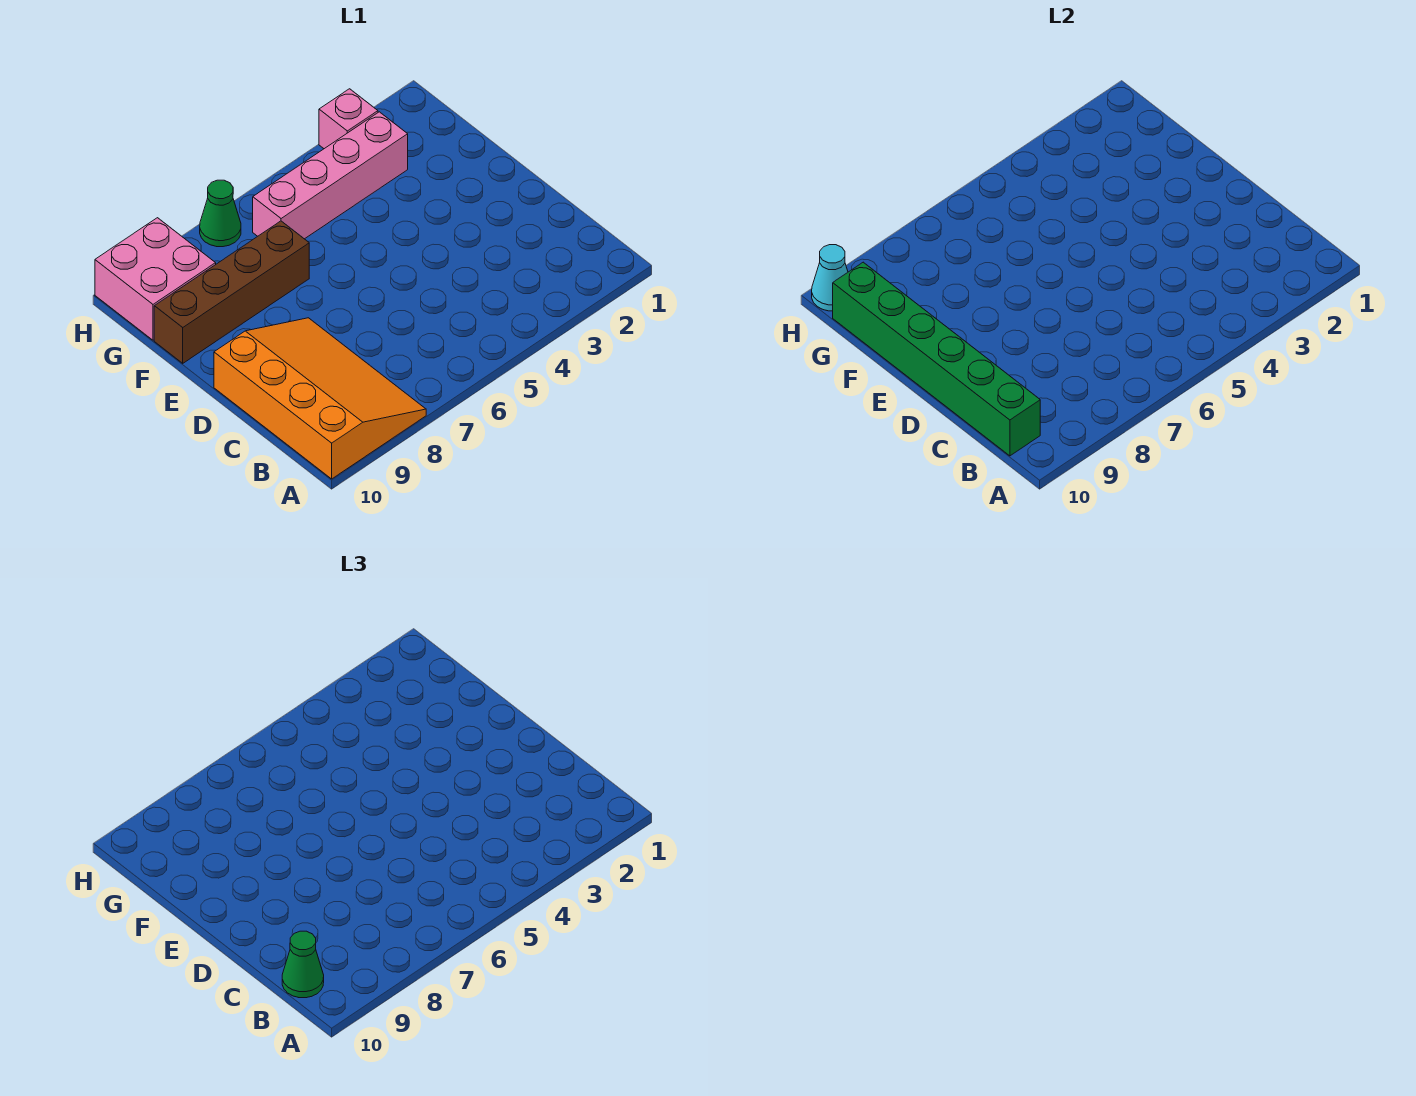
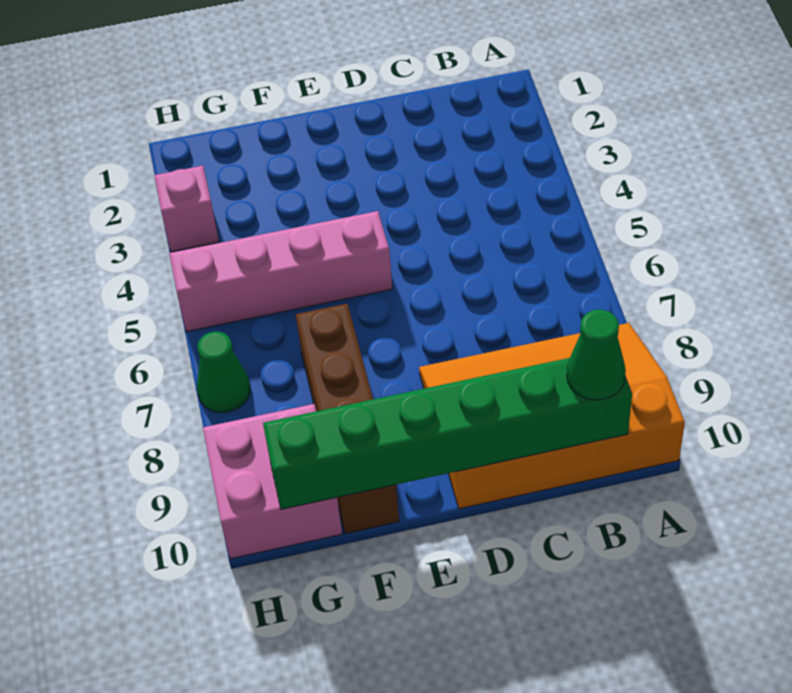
pink 1x4 brick [253,112,408,239] -> pink 1x4 brick turned to [169,211,392,332]
cyan 1x1 cone [812,245,848,311] -> none

